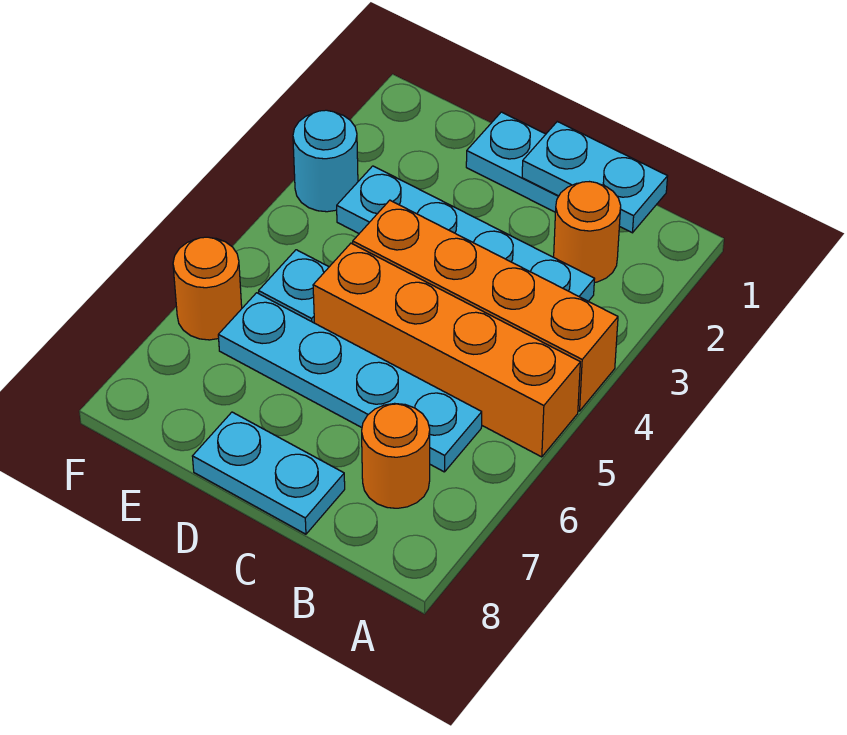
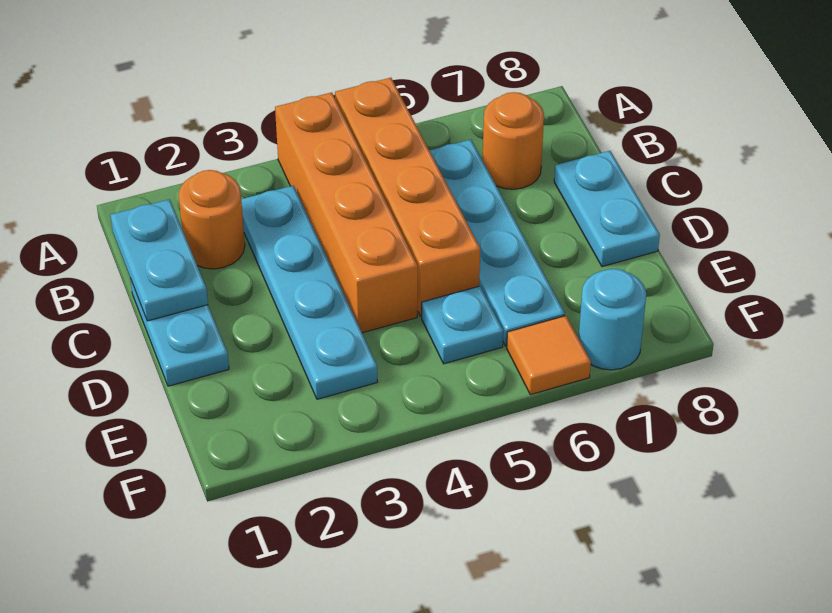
cyan 1x1 round brick [293,110,358,212] -> cyan 1x1 round brick moved to [579,269,646,370]
orange 1x1 round brick [173,237,242,340] -> orange 1x1 tile [507,316,591,395]

